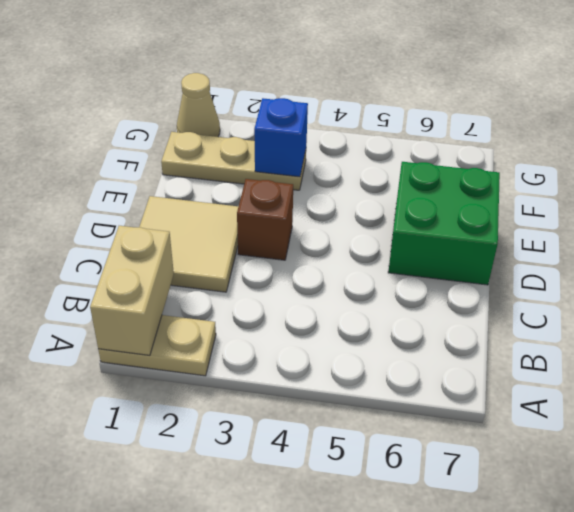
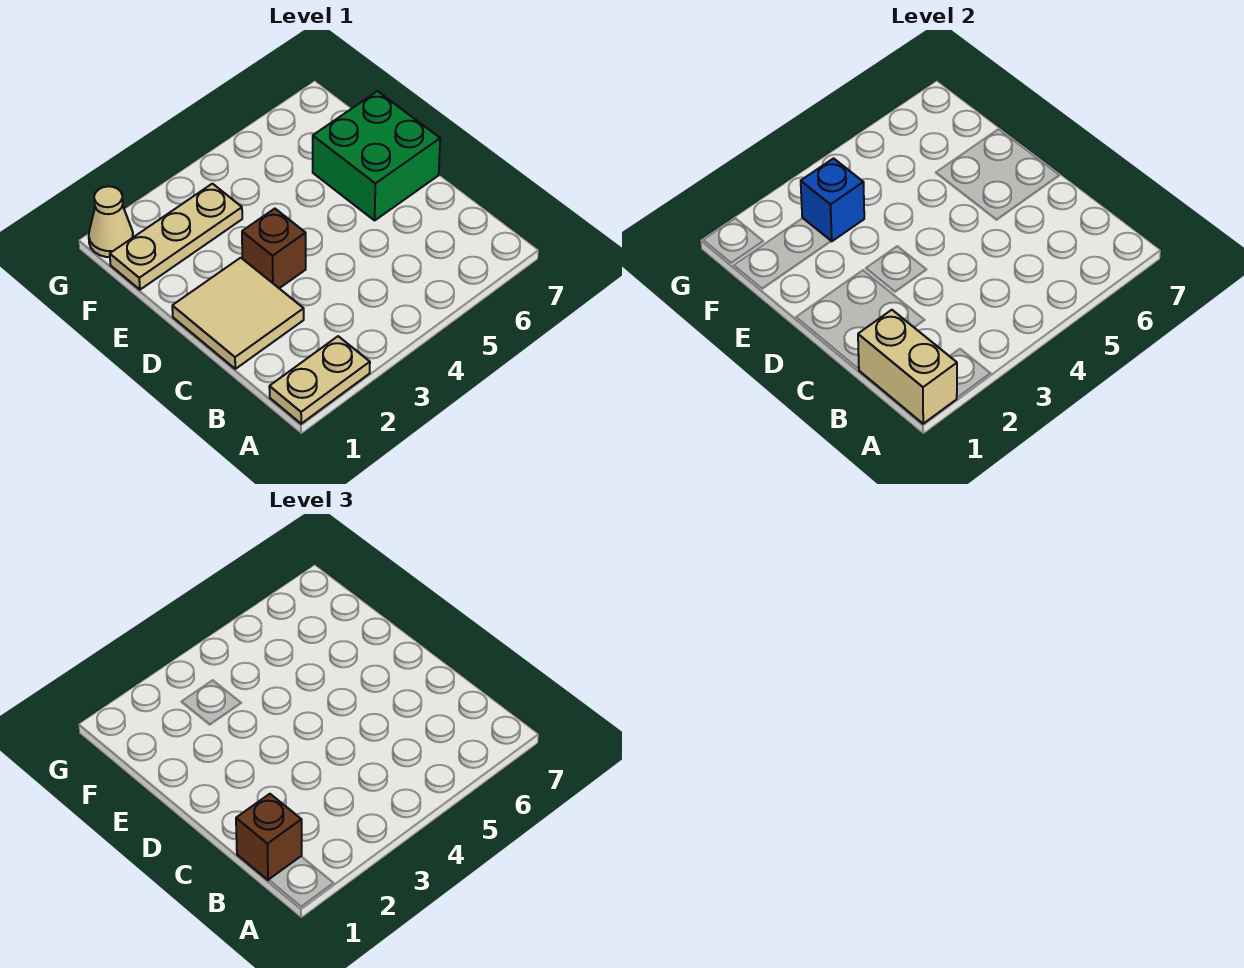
none -> brown 1x1 brick [236,794,302,880]

